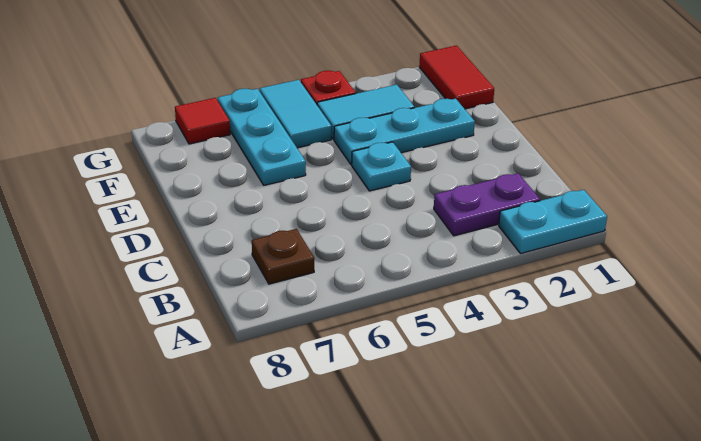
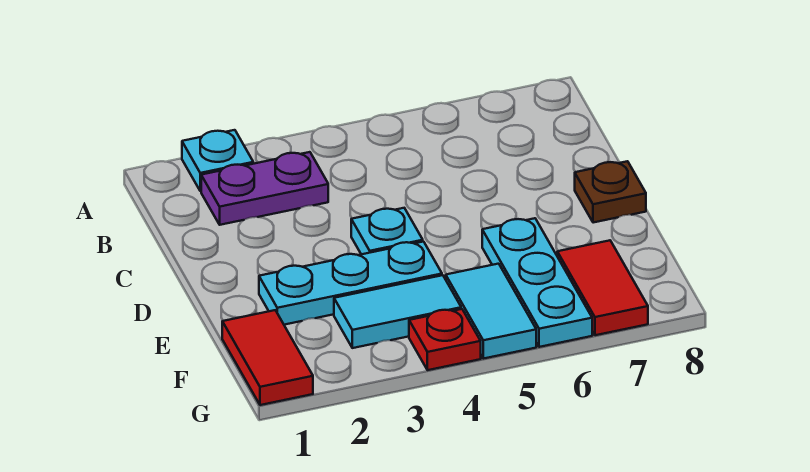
cyan 1x2 plate [499,190,607,254] -> cyan 1x1 plate [182,130,253,191]
brown 1x1 plate [252,229,314,284] -> brown 1x1 plate moved to [575,161,646,223]
red 1x1 tile [175,98,230,144] -> red 1x2 tile [557,240,648,335]

